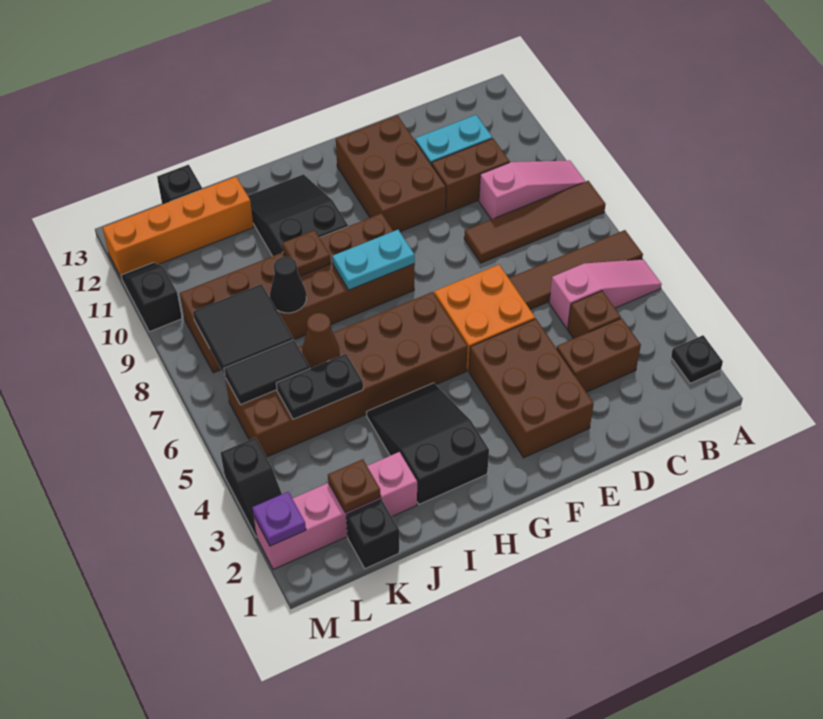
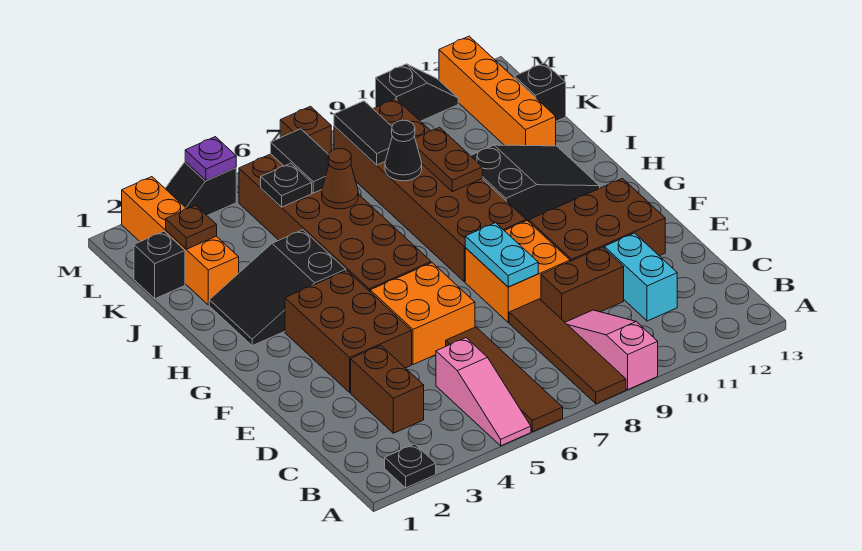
pink 1x3 slope [479,160,586,220] -> pink 1x3 slope turned to [565,310,658,390]
brown 1x1 brick [568,291,621,339] -> brown 1x1 brick moved to [280,106,332,155]
brown 1x2 brick [432,138,510,213] -> brown 1x2 brick turned to [541,247,624,322]
brown 2x3 brick [469,319,594,458] -> brown 2x3 brick turned to [285,270,412,392]
none -> orange 2x2 brick [465,221,570,322]
cyan 1x2 plate [332,230,415,290] -> cyan 1x2 plate moved to [465,223,538,287]
black 2x3 slope [367,383,489,504] -> black 2x3 slope turned to [209,230,346,346]
brown 1x1 plate [282,230,331,276] -> brown 1x2 plate [415,127,482,192]
pink 1x4 brick [254,452,417,570] -> orange 1x4 brick [122,177,239,305]
black 1x2 plate [276,354,363,419] -> black 1x1 plate [261,163,312,207]
black 2x2 tile [193,284,293,375] -> black 1x2 tile [334,101,392,165]
purple 1x1 plate [252,492,306,546] -> purple 1x1 plate moved to [185,137,236,181]

